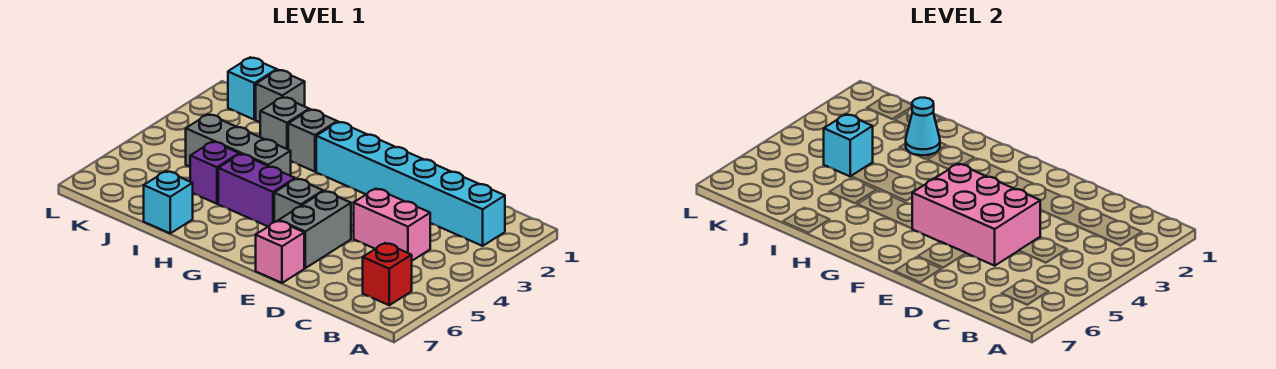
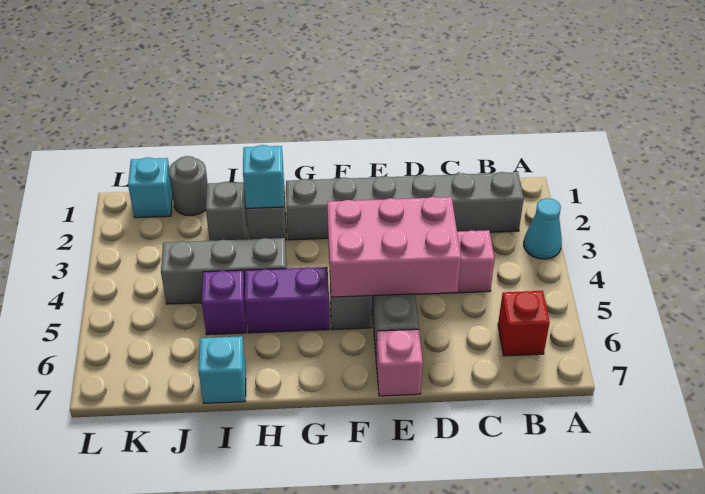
cyan 1x6 brick [316,122,505,246] -> grey 1x6 brick [286,172,524,240]
cyan 1x1 cone [906,98,940,155] -> cyan 1x1 cone moved to [524,198,562,259]
grey 1x1 brick [256,70,305,122] -> grey 1x1 round brick [169,156,208,216]
cyan 1x1 brick [824,114,873,176] -> cyan 1x1 brick moved to [243,145,284,208]

